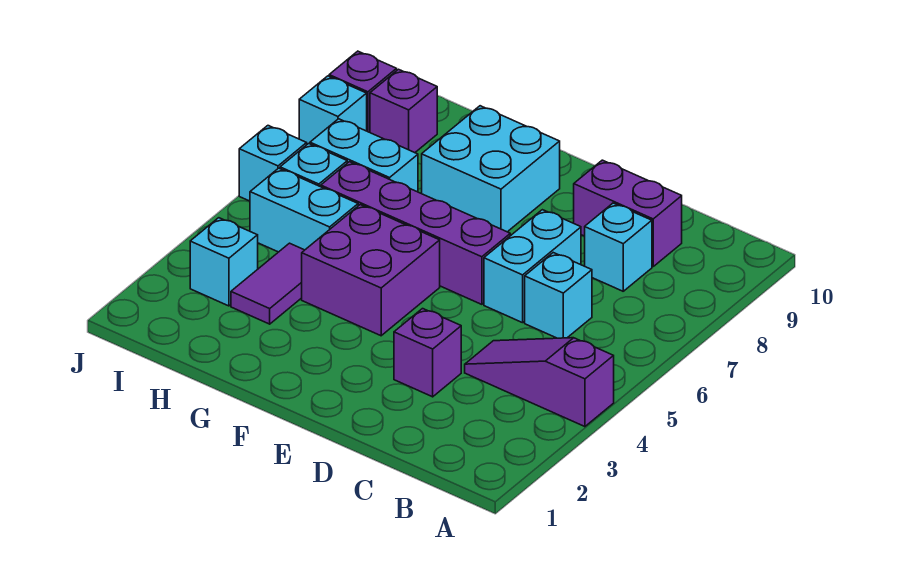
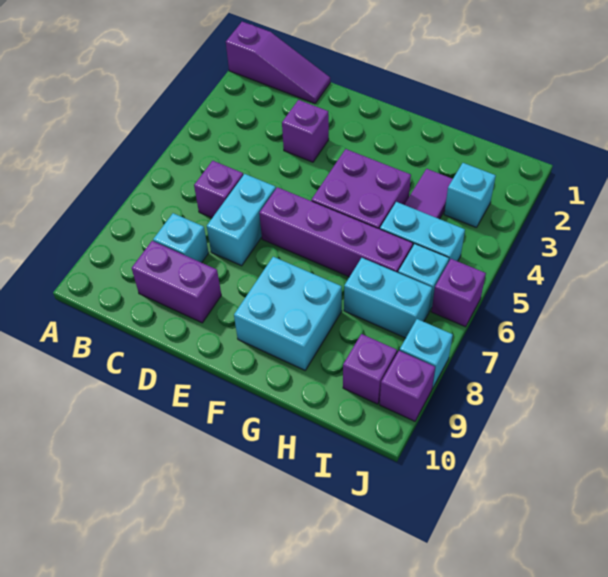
purple 1x3 slope [465,338,614,427] -> purple 1x3 slope moved to [226,22,330,104]
cyan 1x1 brick [525,253,592,338] -> purple 1x1 brick [194,161,243,218]
cyan 1x1 brick [239,126,307,201] -> purple 1x1 brick [431,259,486,327]

